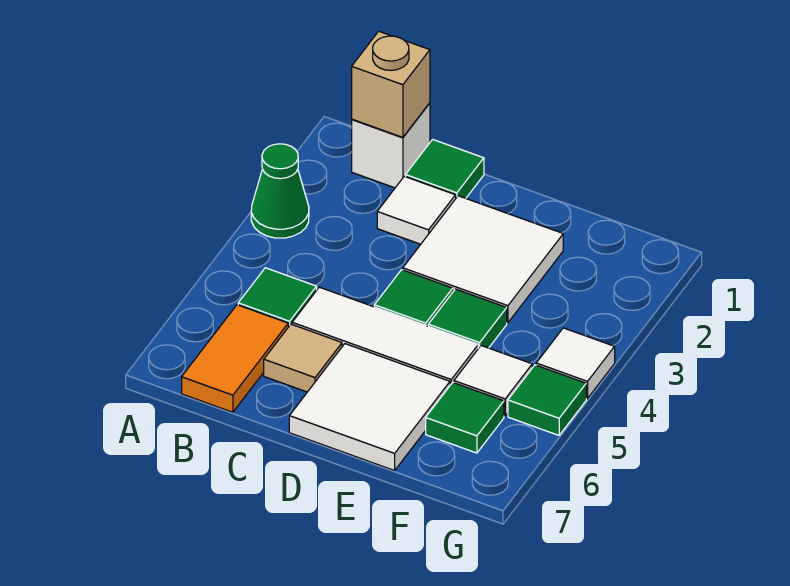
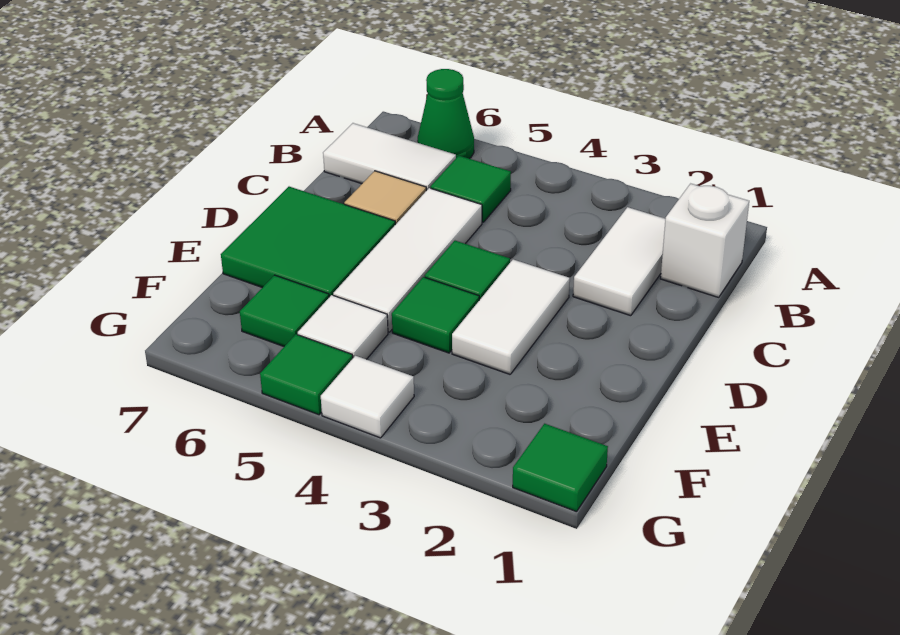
green 1x1 cone [251,144,309,238] -> green 1x1 cone moved to [417,69,474,159]
tan 1x1 brick [352,31,430,137] -> none
orange 1x2 tile [182,305,288,412] -> white 1x2 tile [323,123,456,191]
green 1x1 tile [406,139,484,198] -> green 1x1 tile moved to [513,424,608,512]
white 1x1 tile [377,176,456,244] -> white 1x2 tile [573,207,665,316]
white 2x2 tile [403,196,563,323] -> white 1x2 tile [452,259,570,374]
white 2x2 tile [289,344,450,471] -> green 2x2 tile [221,187,395,297]

